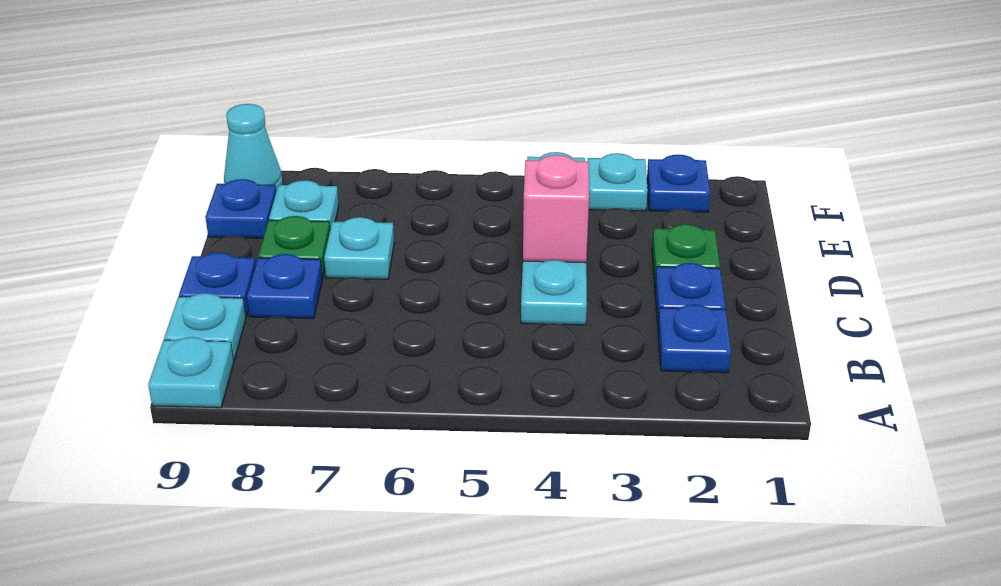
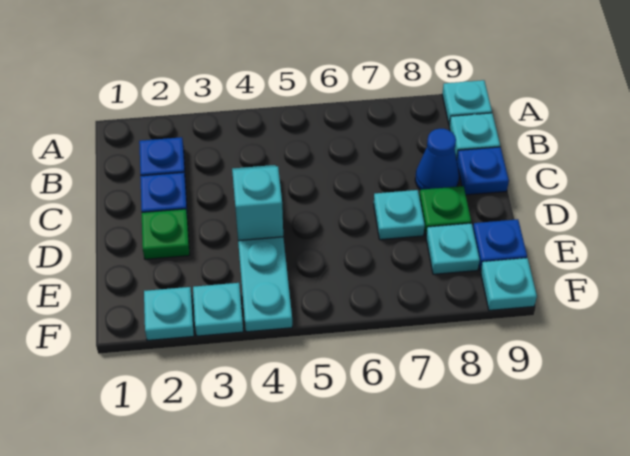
blue 1x1 plate [247,254,322,319] -> blue 1x1 cone [415,129,459,190]
pink 1x1 brick [523,155,589,263] -> cyan 1x1 brick [232,166,283,241]
blue 1x1 plate [647,155,710,212] -> cyan 1x1 plate [144,287,194,341]
cyan 1x1 cone [224,104,282,191] -> cyan 1x1 plate [481,258,537,310]

